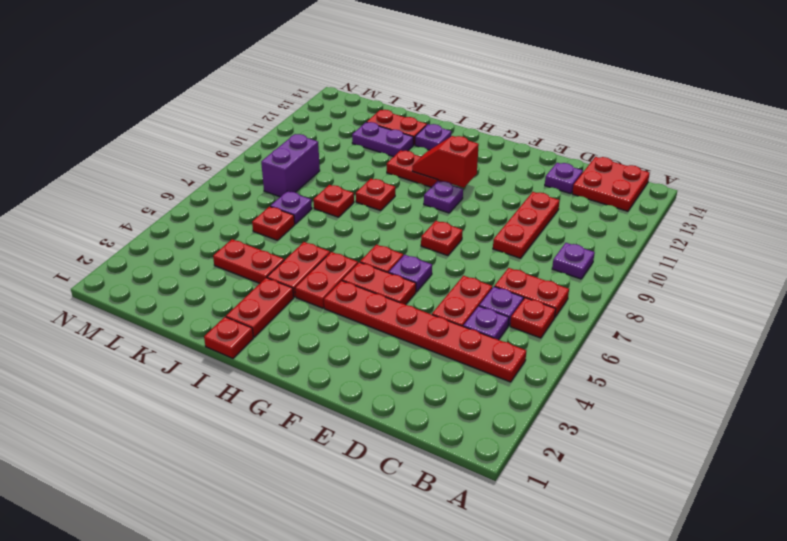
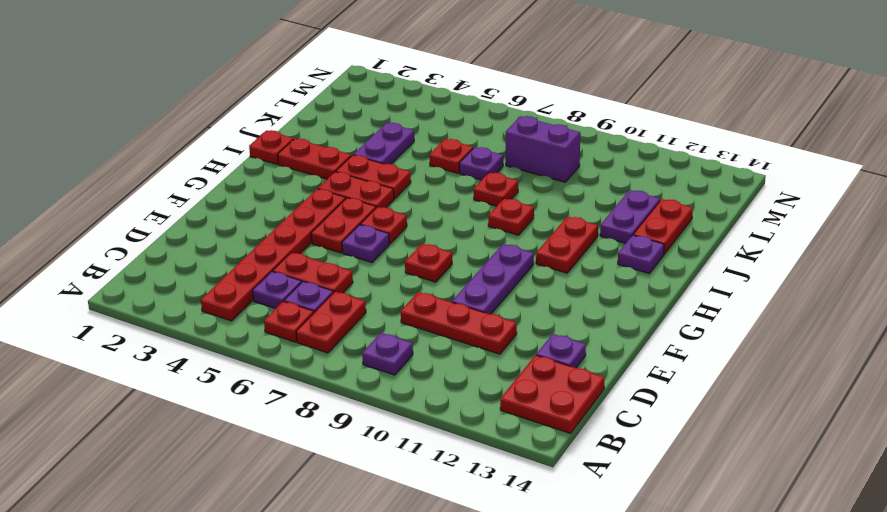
purple 1x1 plate [424,181,463,213] -> purple 1x3 plate [452,244,534,314]
red 1x2 slope [412,136,479,188] -> none
red 1x2 plate [213,239,284,283] -> purple 1x2 plate [353,123,414,164]

